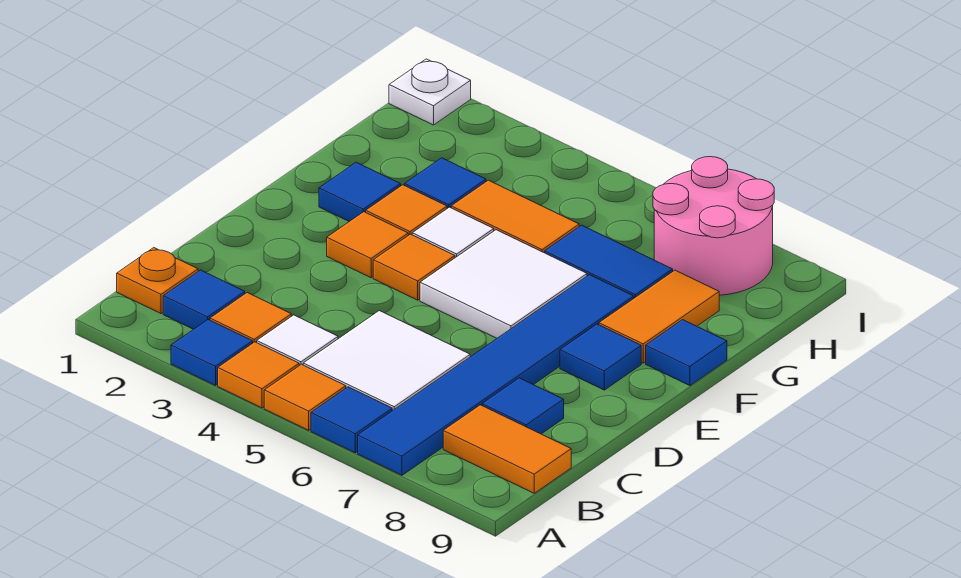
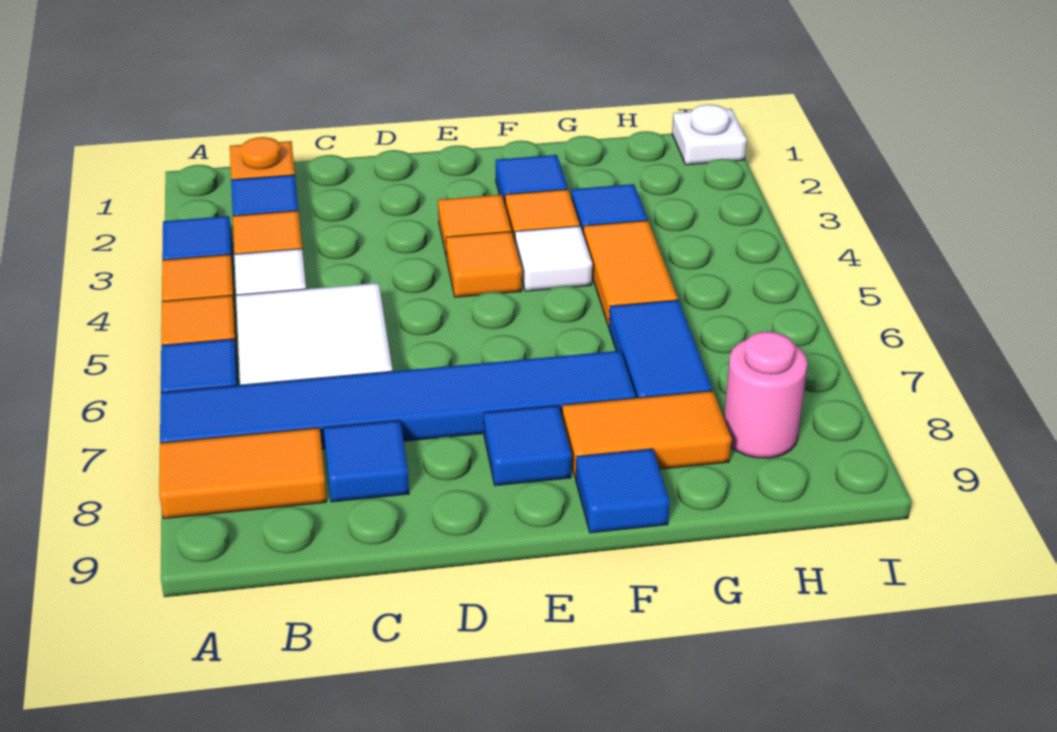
orange 1x2 tile [443,405,571,493] -> orange 1x2 tile turned to [159,428,327,519]
white 2x2 tile [420,230,587,338] -> none
pink 2x2 round brick [653,157,774,295] -> pink 1x1 round brick [724,331,808,458]

